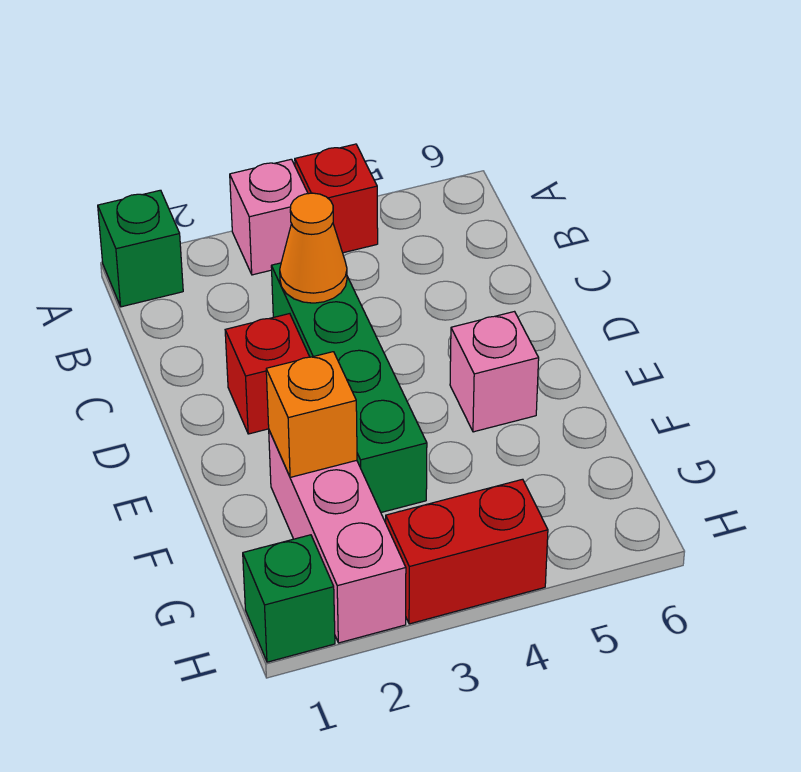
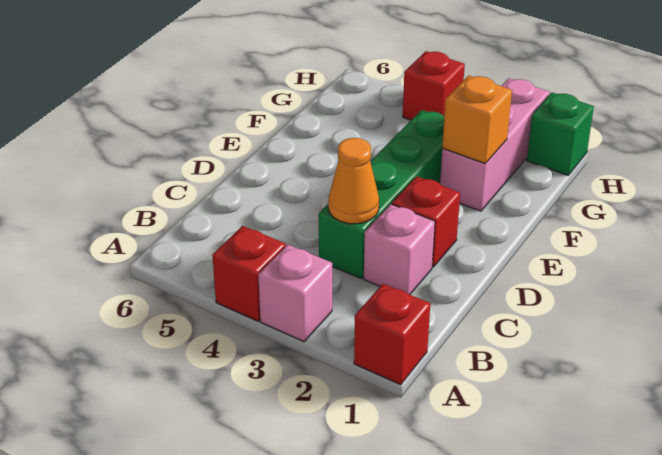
green 1x1 brick [98,190,183,307] -> red 1x1 brick [354,284,430,385]
pink 1x1 brick [450,312,539,432] -> pink 1x1 brick moved to [364,204,435,295]
red 1x2 brick [385,479,548,624] -> red 1x1 brick [403,51,465,120]

